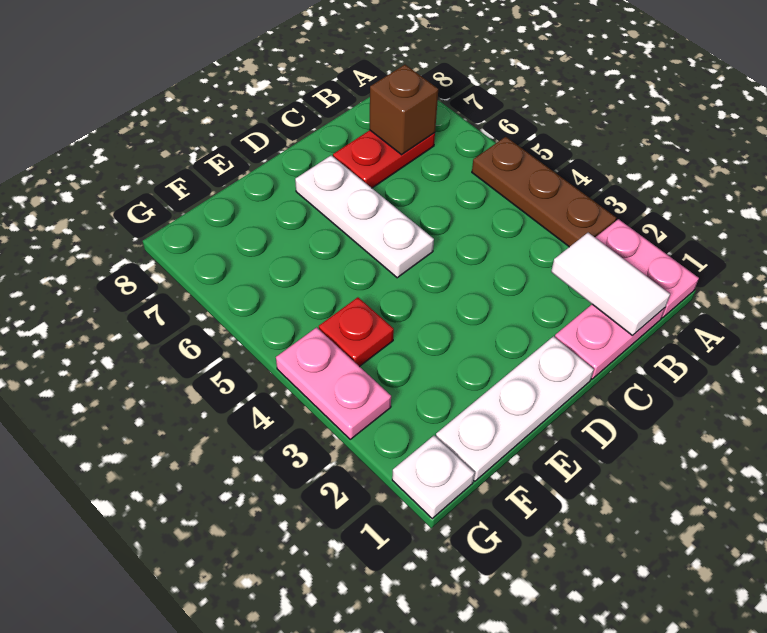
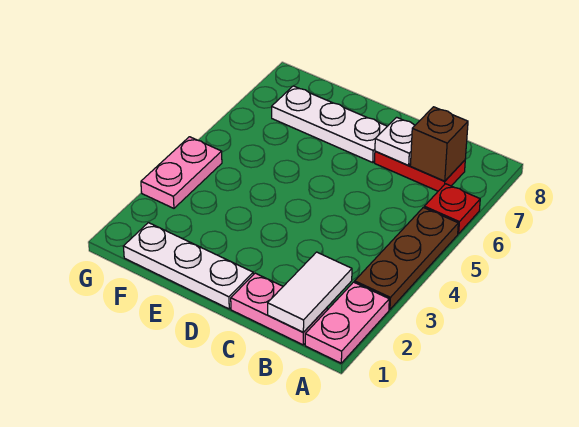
white 1x3 plate [295,155,434,278] -> white 1x3 plate turned to [272,86,387,162]
red 1x1 plate [319,297,394,367] -> red 1x1 plate moved to [424,184,480,234]
white 1x1 plate [392,436,475,518] -> white 1x1 plate moved to [375,117,415,166]

